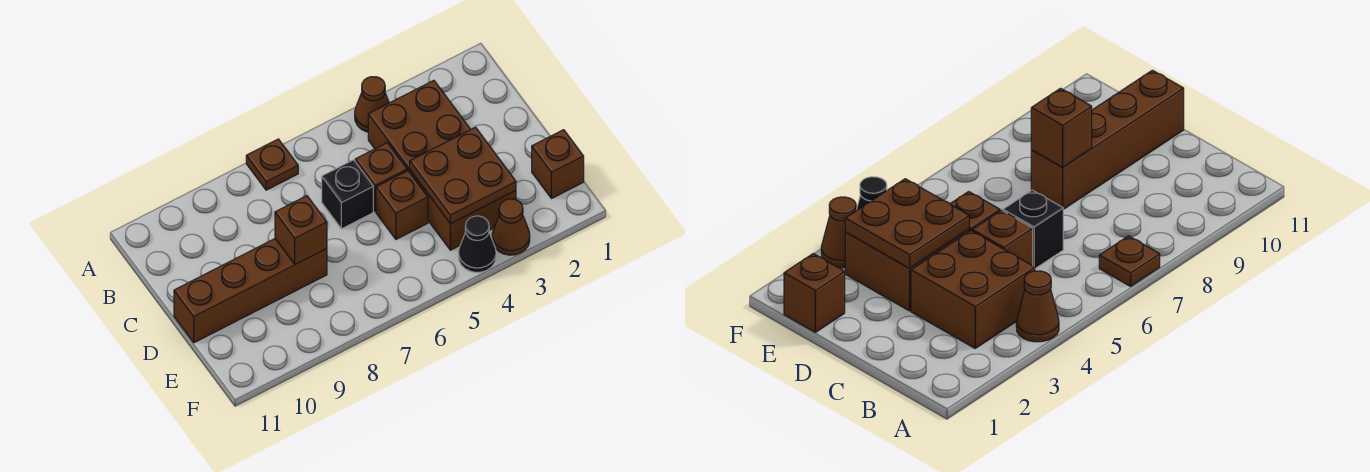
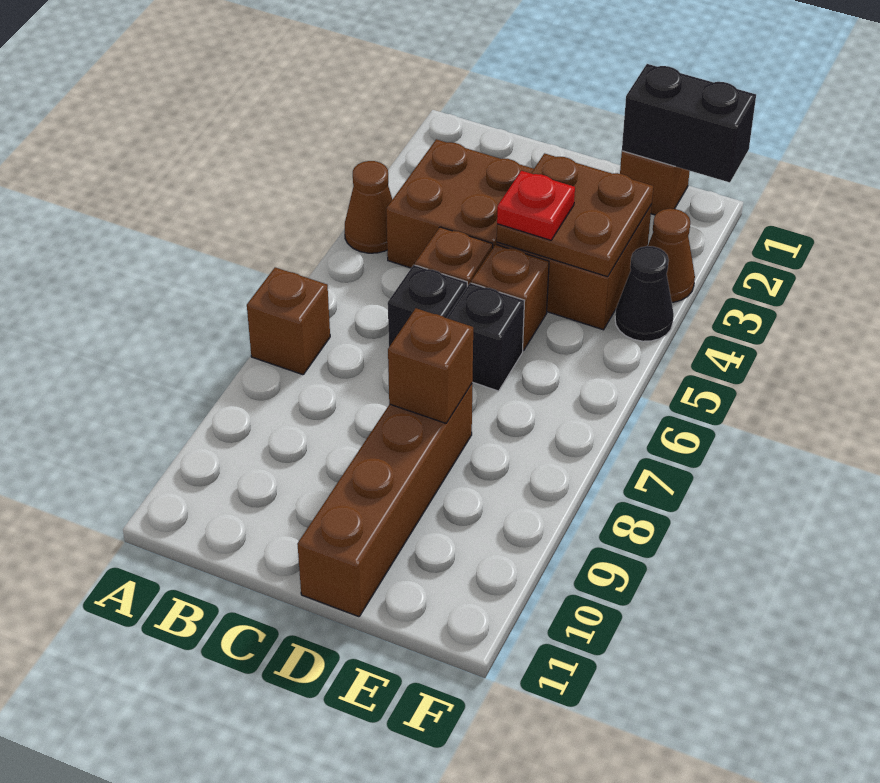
brown 1x1 plate [246,139,298,190] -> brown 1x1 brick [247,267,330,375]
none -> red 1x1 plate [497,171,575,240]
none -> black 1x1 brick [447,283,524,391]
none -> black 1x2 brick [622,64,756,182]

